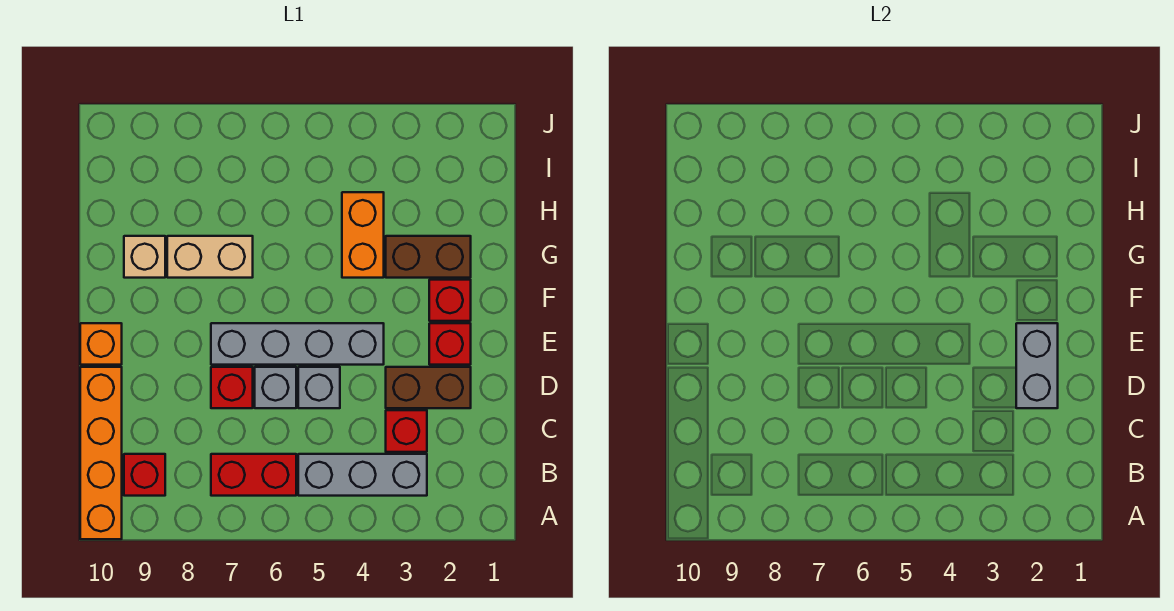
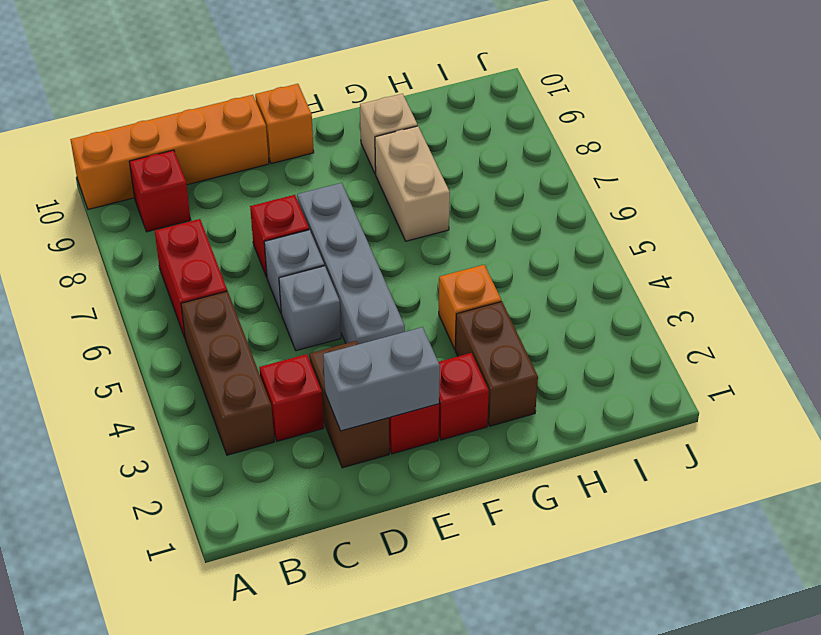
grey 1x3 brick [298,454,427,496] -> brown 1x3 brick [181,291,274,455]
orange 1x2 brick [342,192,384,278] -> orange 1x1 brick [439,265,501,349]

